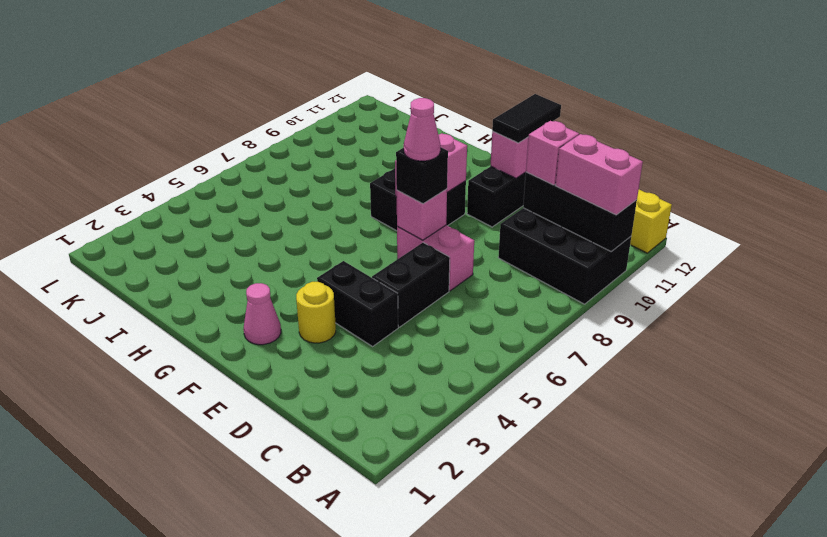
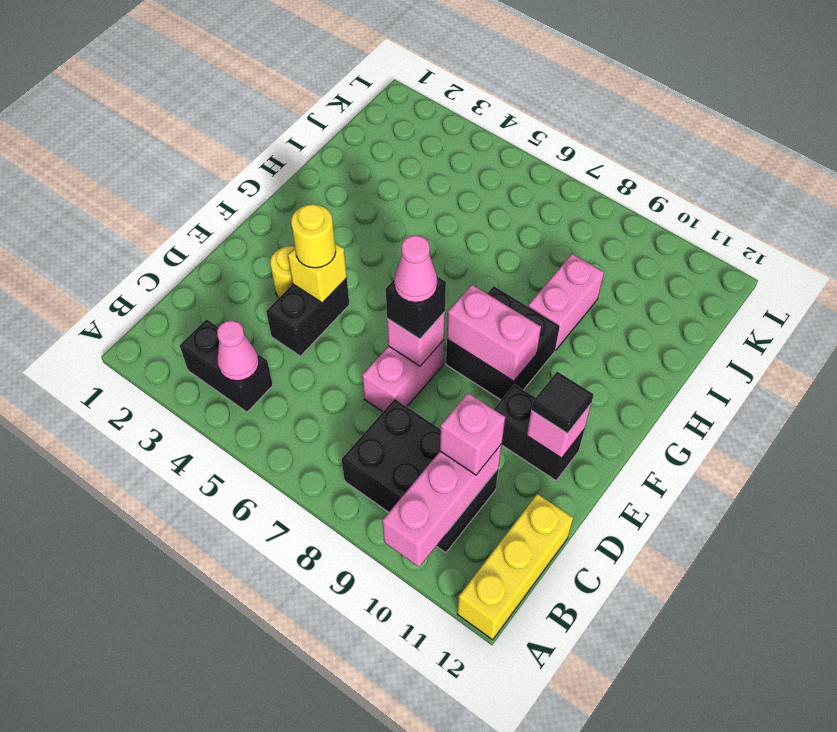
black 2x3 brick [498,208,631,304] -> black 2x3 brick turned to [342,399,498,553]
black 1x3 brick [523,172,637,252] -> pink 1x3 brick [382,444,502,567]
pink 1x2 brick [555,134,643,215] -> pink 1x2 brick moved to [528,254,604,350]
black 1x2 brick [372,243,450,327] -> black 1x2 brick moved to [180,319,273,412]
none -> yellow 1x1 brick [288,243,347,303]
none -> yellow 1x1 round brick [291,204,336,268]
black 1x2 tile [492,94,561,143] -> black 1x1 tile [531,372,594,433]
pink 1x1 cone [244,283,281,345] -> pink 1x1 cone moved to [217,321,259,381]

